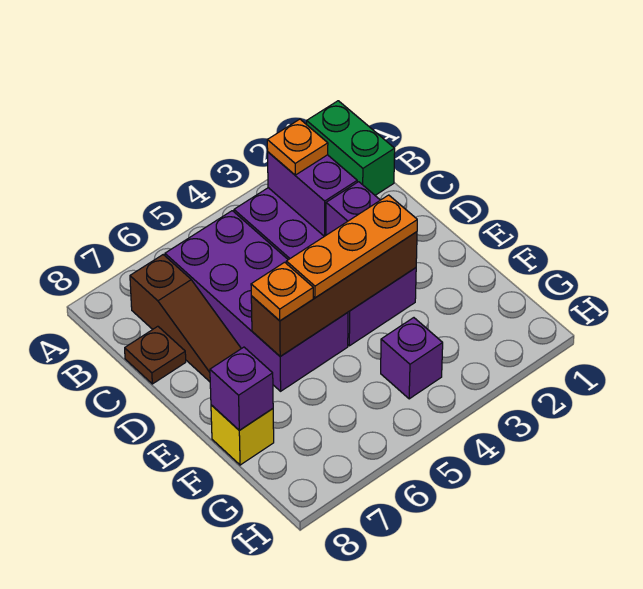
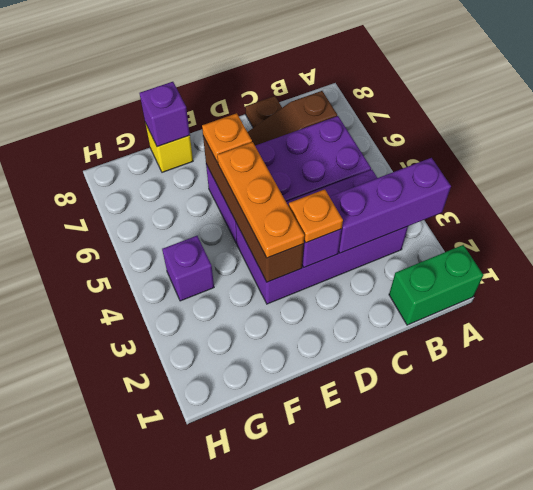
purple 1x2 brick [268,152,357,236] -> purple 1x3 brick [329,158,451,253]
orange 1x1 plate [267,119,328,175] -> orange 1x1 plate moved to [289,189,343,243]

